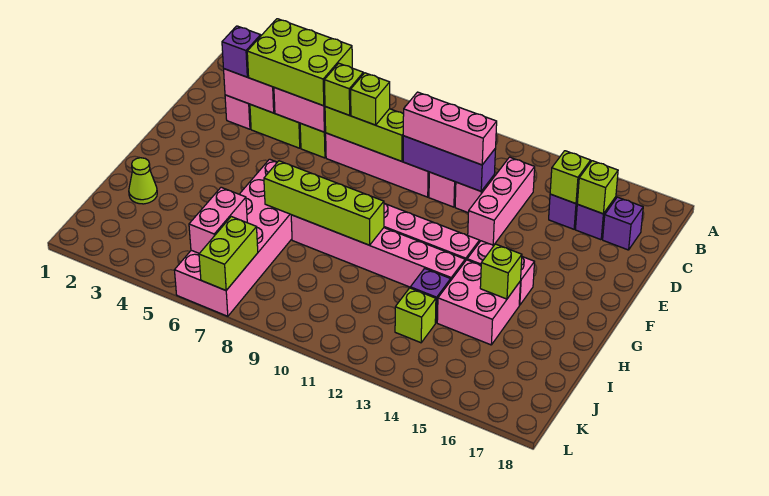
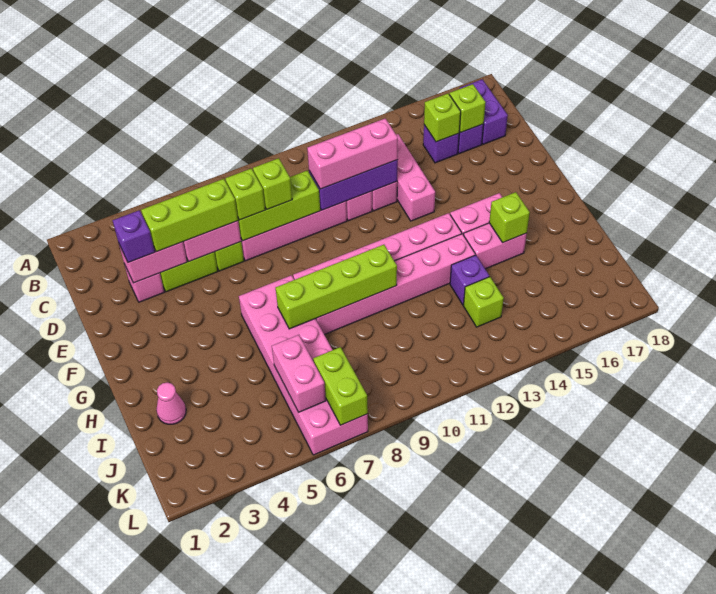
lime 2x3 brick [247,19,352,106] -> lime 1x3 brick [141,179,238,252]
purple 1x1 brick [603,197,643,250] -> purple 1x2 brick [460,79,508,144]
pink 2x2 brick [437,260,520,345] -> pink 1x2 brick [464,223,527,269]
lime 1x1 cone [129,158,157,204] -> pink 1x1 cone [156,382,186,424]

